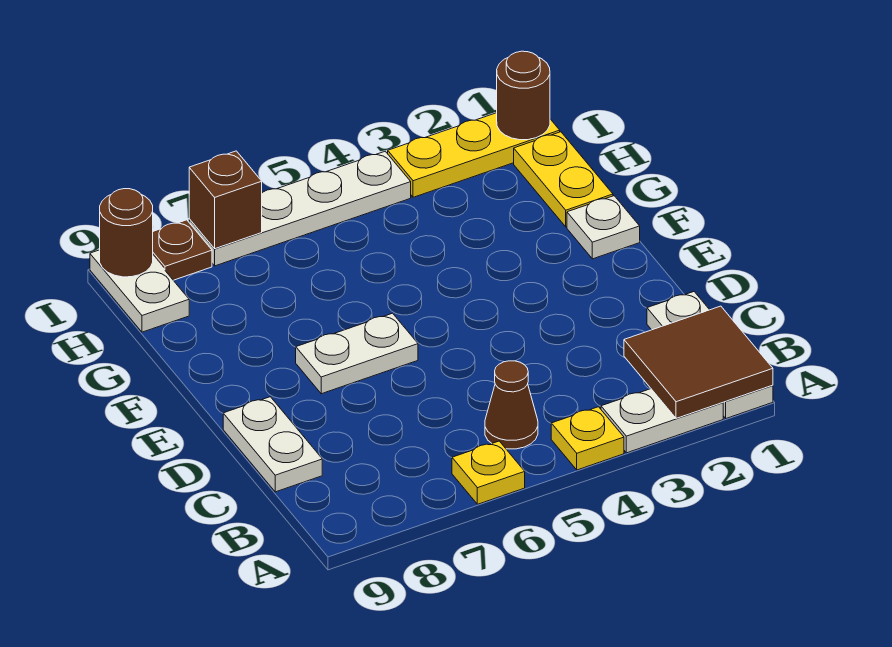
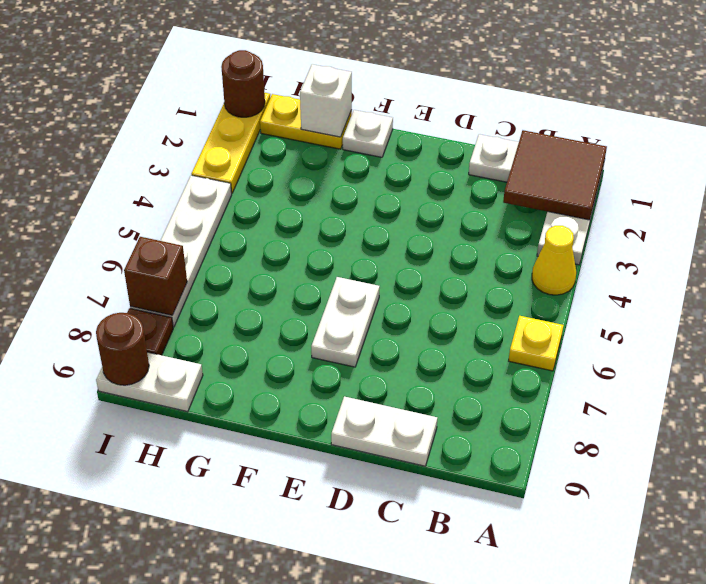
yellow 1x1 plate [551,407,624,470] -> yellow 1x1 cone [532,226,576,295]
brown 1x1 cone [485,361,538,449] -> none
none -> white 1x1 brick [300,64,352,137]

